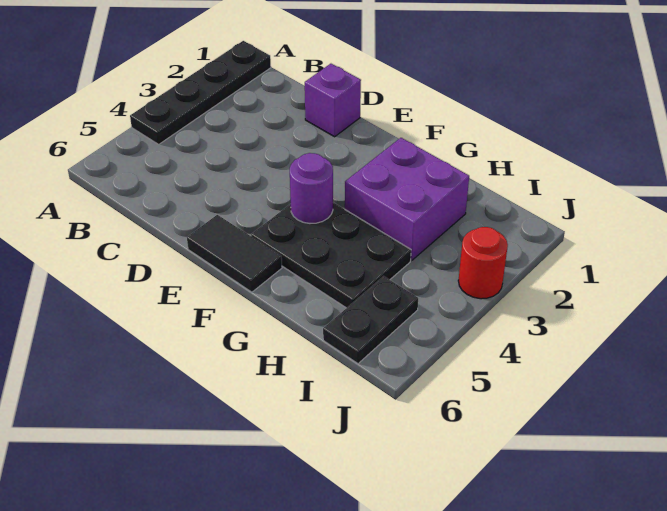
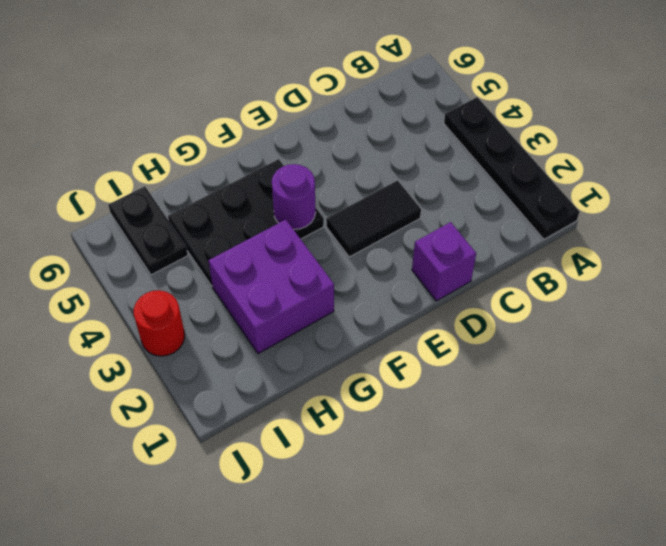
black 1x2 tile [187,215,282,292] -> black 1x2 tile moved to [326,180,421,257]

